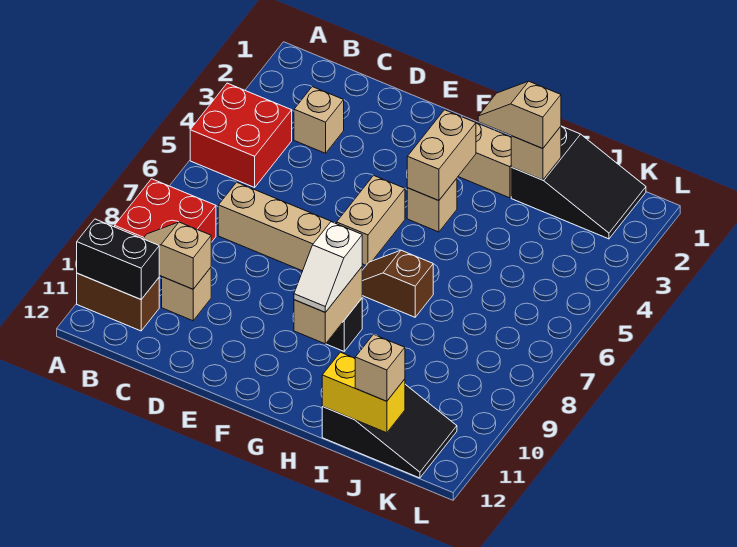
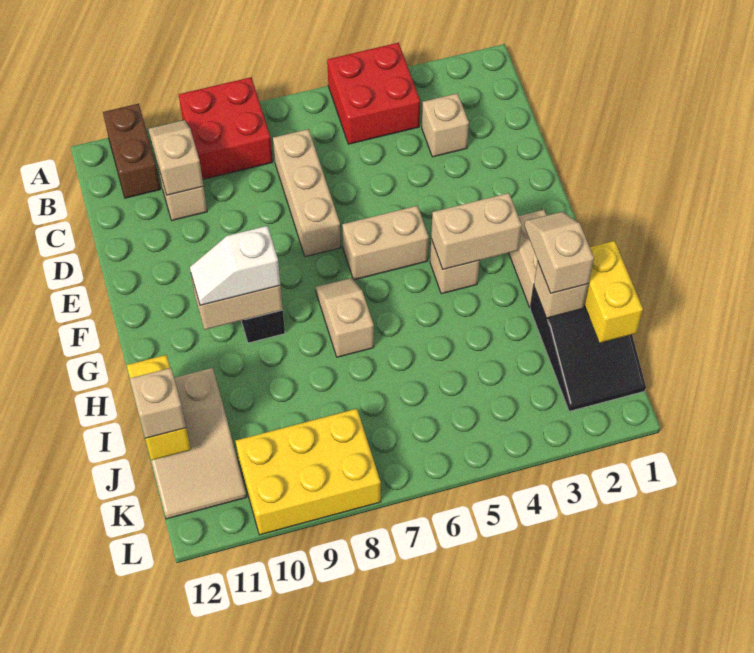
black 1x2 brick [77,219,159,299] -> none
brown 1x2 slope [362,250,433,317] -> tan 1x2 slope [315,278,374,357]
none -> yellow 1x2 brick [584,241,643,343]
black 2x3 slope [322,384,457,478] -> tan 2x3 slope [151,368,246,519]
none -> yellow 2x3 brick [236,409,381,535]

